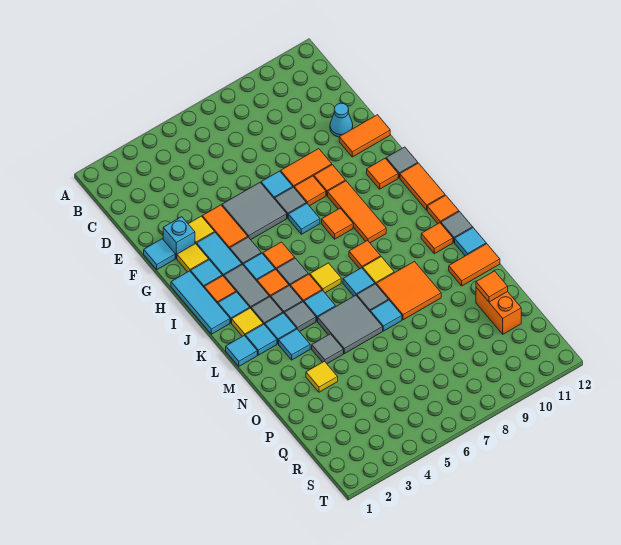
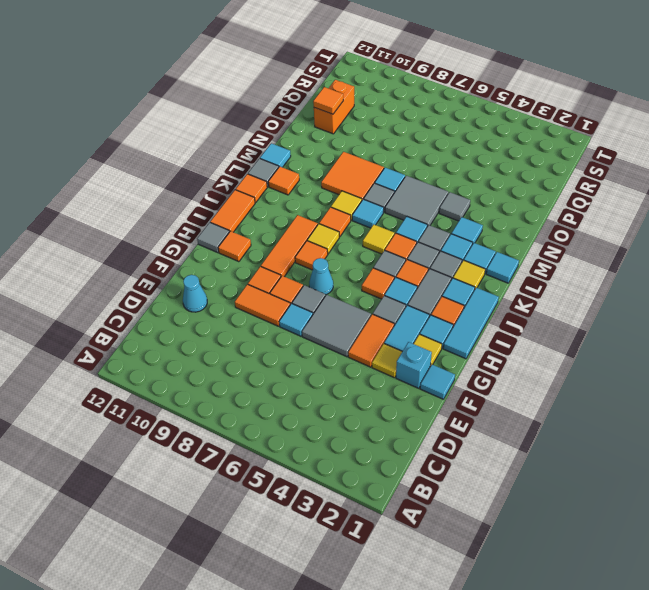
orange 1x2 tile [339,115,390,157] -> none
cyan 1x1 tile [288,203,320,234] -> cyan 1x1 cone [309,258,333,295]
orange 1x2 tile [449,244,500,286] -> none
yellow 1x1 tile [306,361,338,392] -> yellow 1x1 tile moved to [307,224,339,254]

